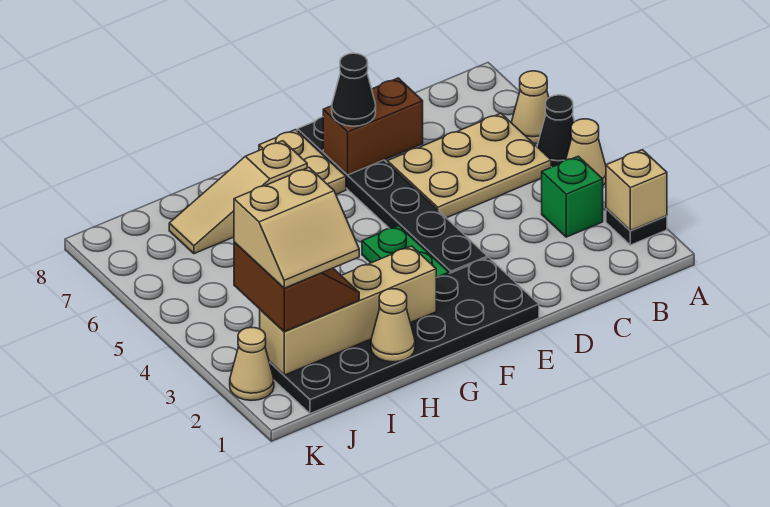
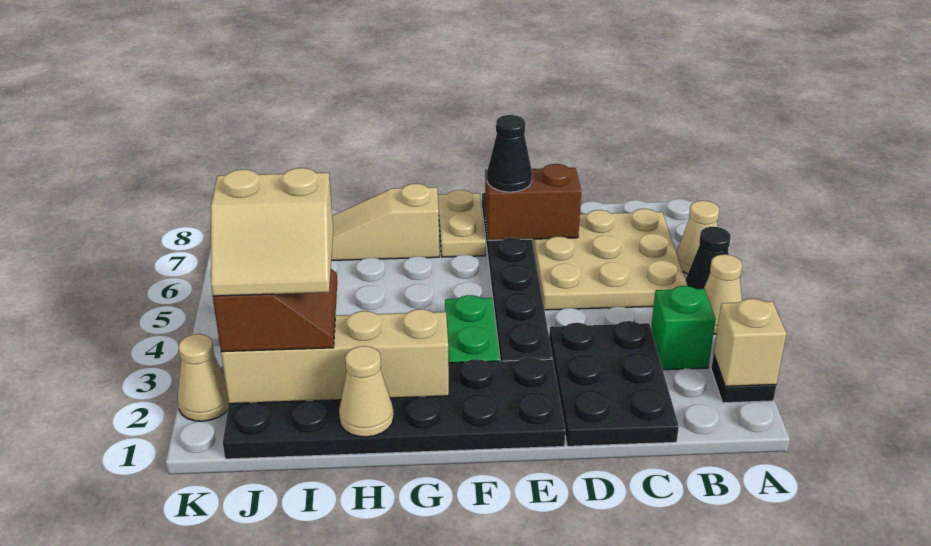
tan 2x3 plate [387,113,551,218] -> tan 3x3 plate [532,209,688,310]
none -> black 2x3 plate [549,321,679,446]

